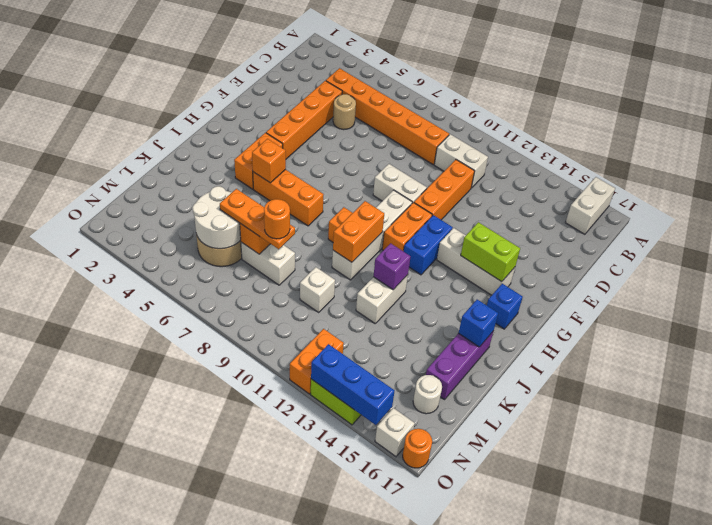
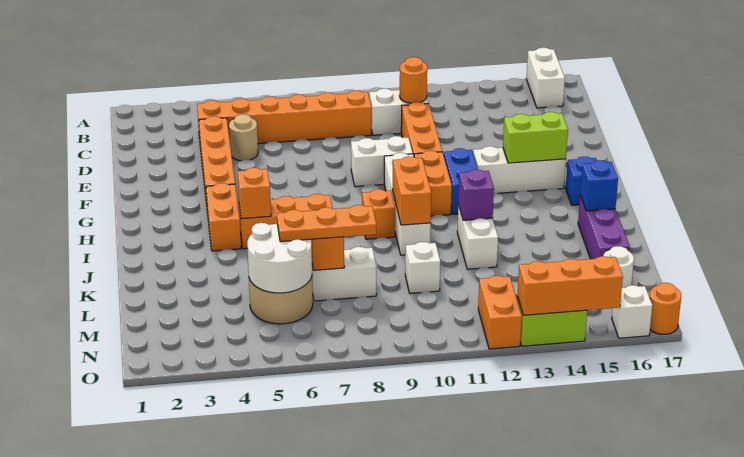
orange 1x1 round brick [264,199,290,239] -> orange 1x1 round brick moved to [400,57,427,103]
blue 1x3 brick [311,344,395,425] -> orange 1x3 brick [518,256,623,315]

